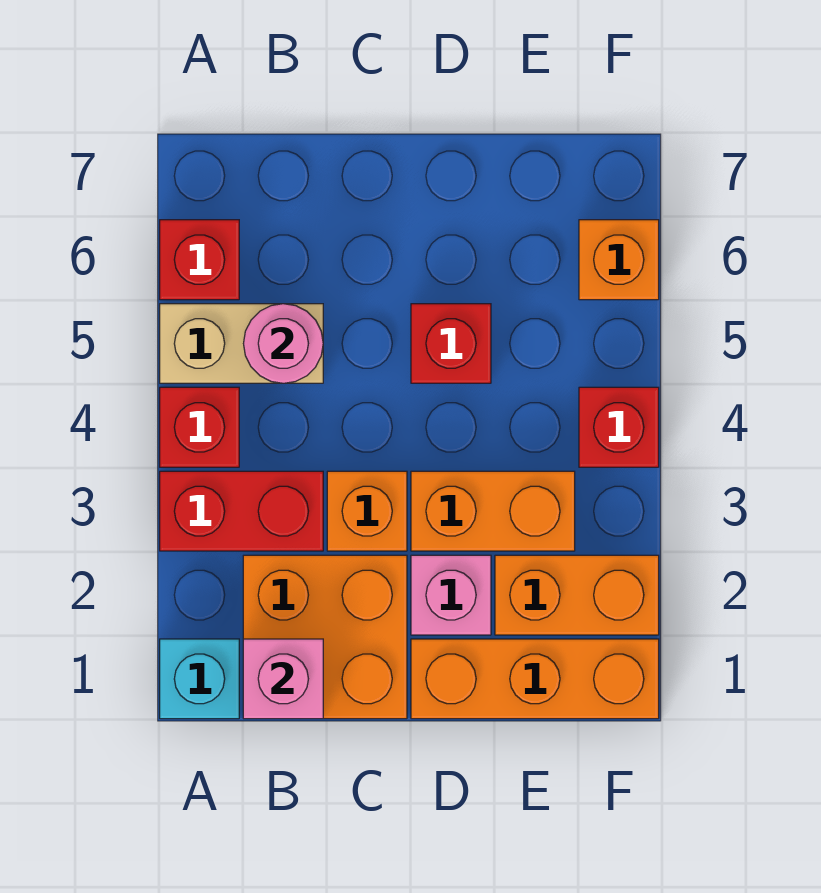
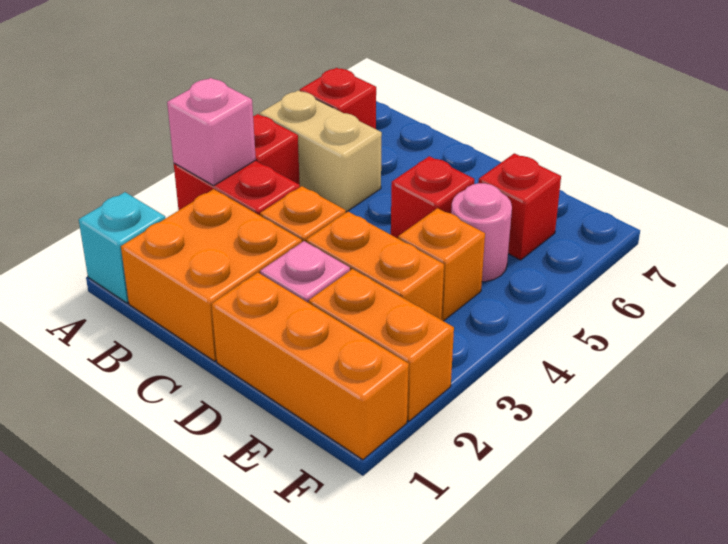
pink 1x1 brick [243,639,323,719] -> pink 1x1 brick moved to [167,78,256,186]
pink 1x1 round brick [244,304,323,383] -> pink 1x1 round brick moved to [451,183,512,282]
red 1x1 brick [579,387,659,467] -> red 1x1 brick moved to [478,153,561,260]
orange 1x1 brick [579,220,659,300] -> orange 1x1 brick moved to [398,208,485,321]

